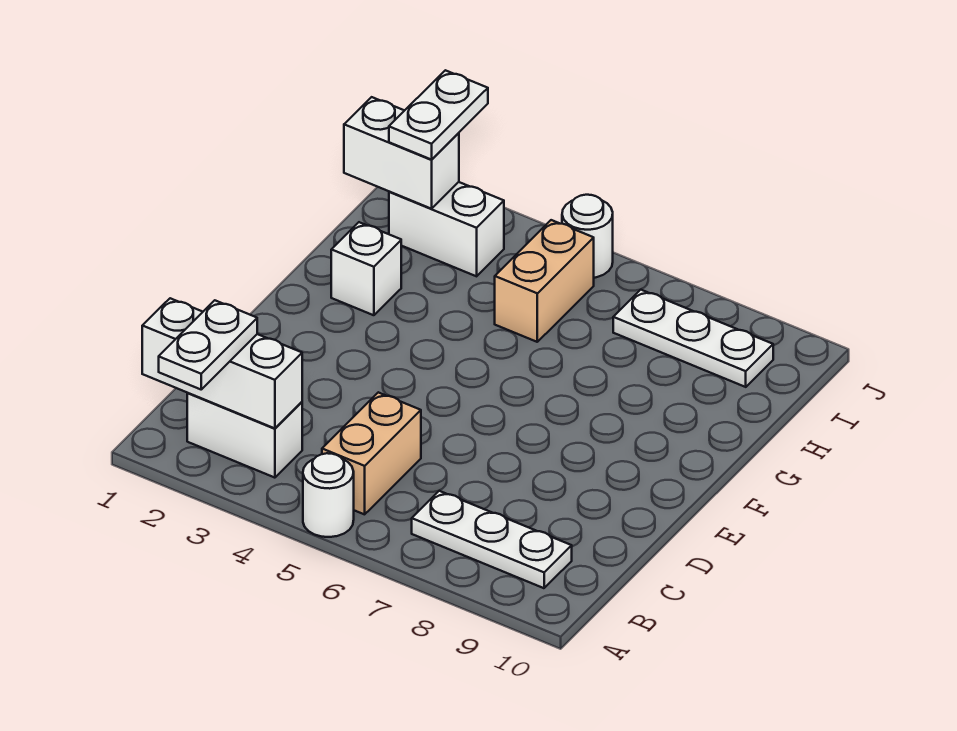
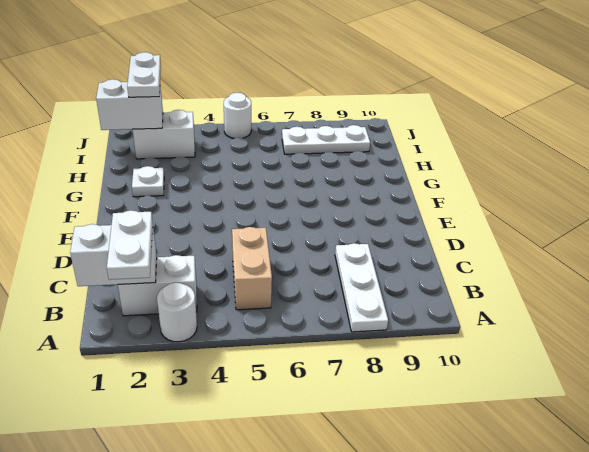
white 1x1 round brick [303,453,354,537] -> white 1x1 round brick moved to [157,282,197,342]
white 1x3 brick [142,298,302,428] -> white 1x2 brick [70,224,157,286]
white 1x3 plate [412,491,572,588] -> white 1x3 plate turned to [335,243,388,332]
white 1x1 brick [331,222,401,315] -> white 1x1 plate [132,166,164,197]
tan 1x2 brick [495,220,594,342] -> none

